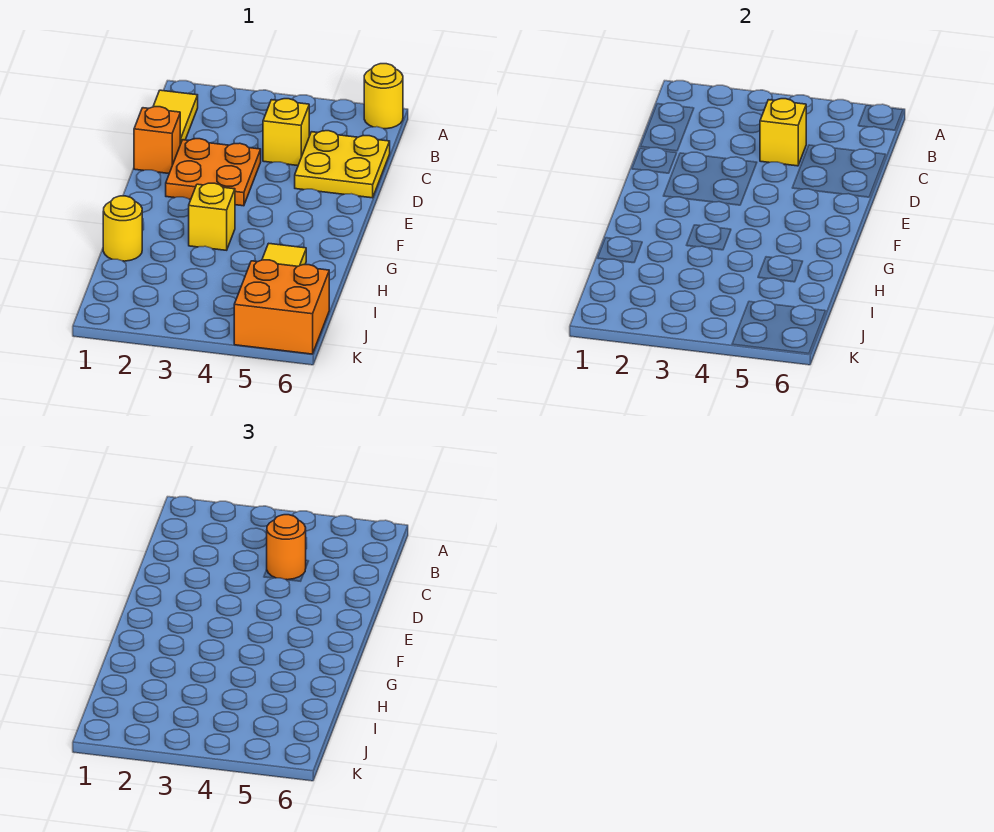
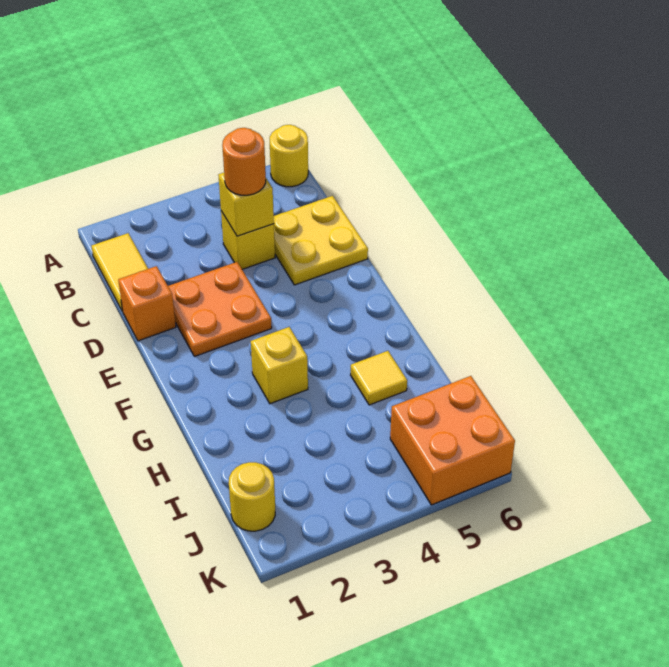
yellow 1x1 round brick [103,196,142,261] -> yellow 1x1 round brick moved to [229,462,275,531]

